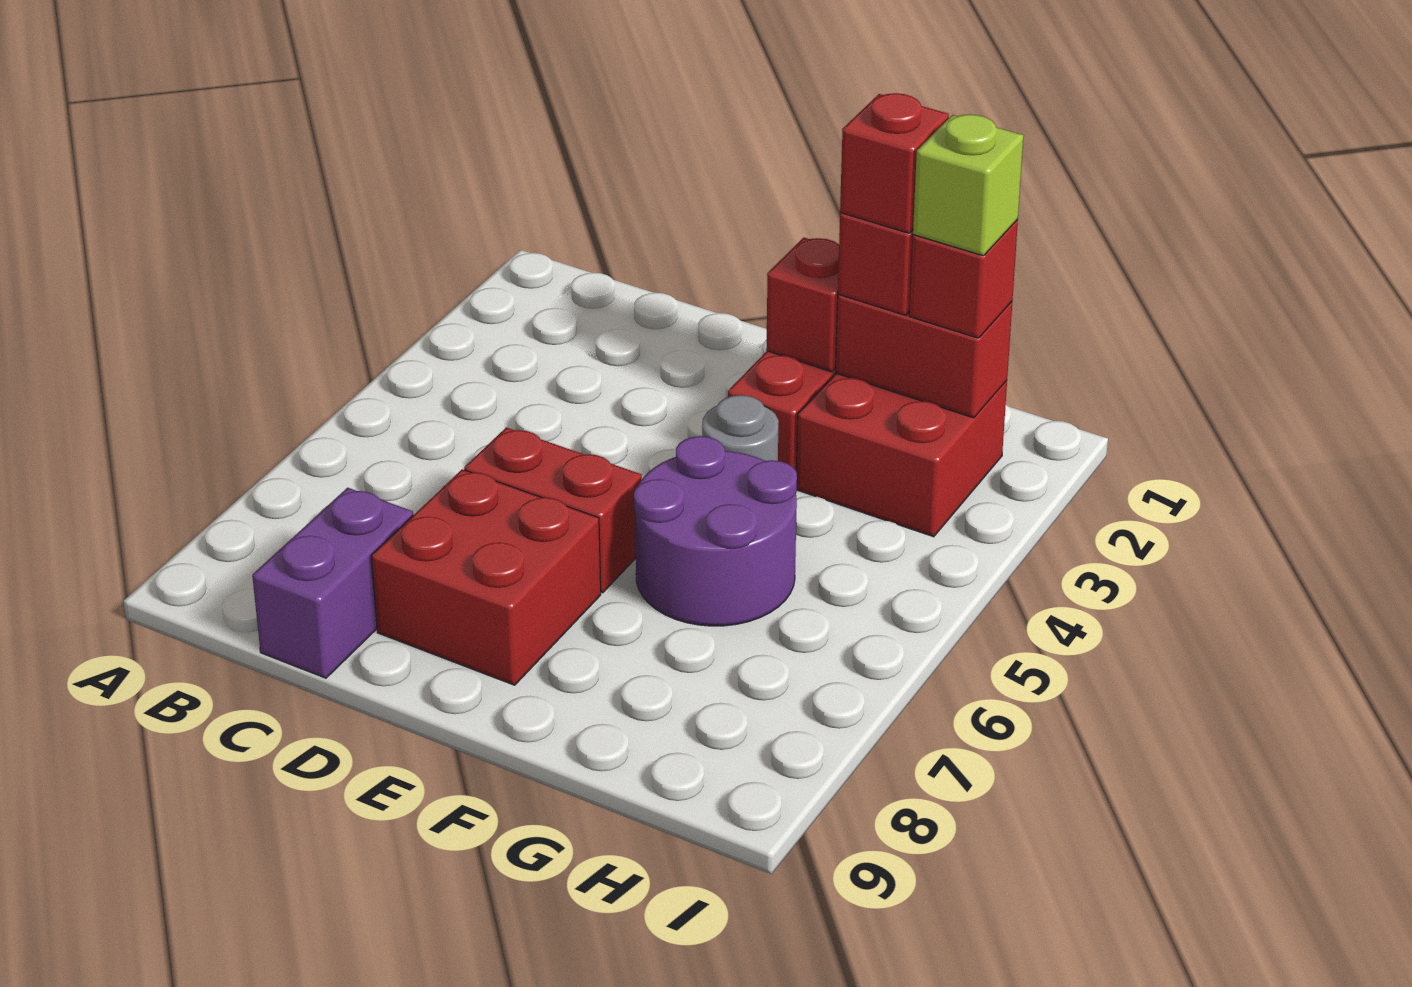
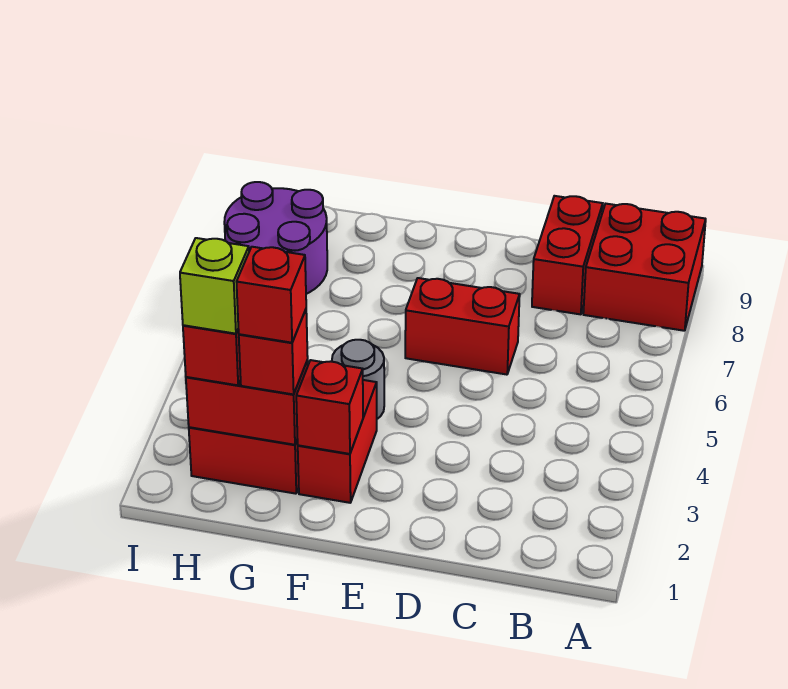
purple 1x2 brick [252,488,413,678] -> red 1x2 brick [532,196,603,314]
red 2x2 brick [371,469,601,685] -> red 2x2 brick moved to [583,204,706,331]
purple 2x2 round brick [634,436,797,626] -> purple 2x2 round brick moved to [224,182,327,294]

